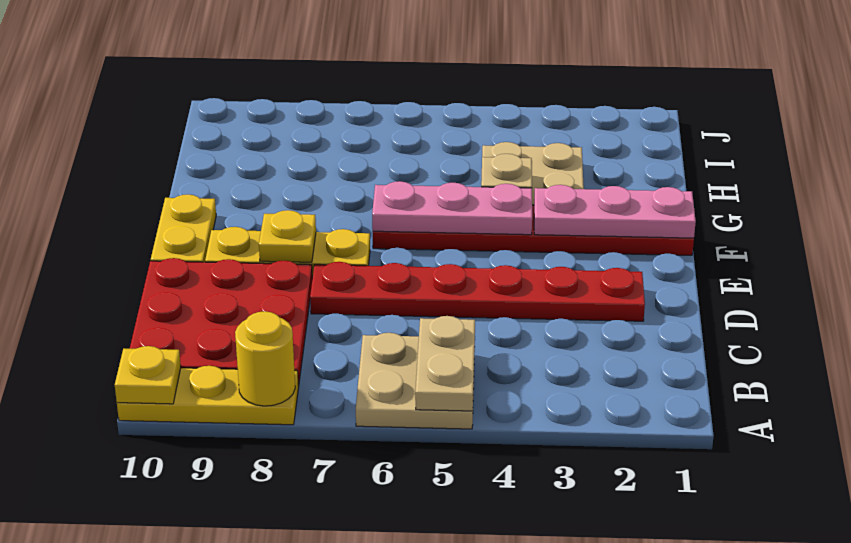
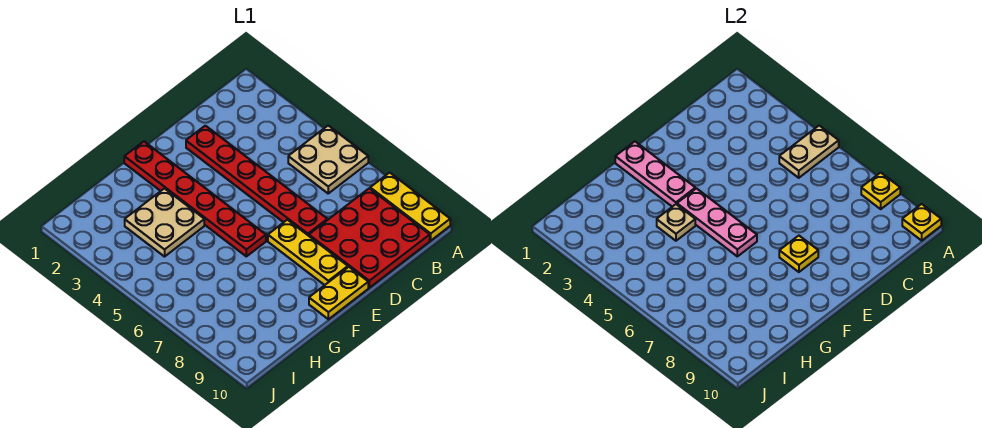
yellow 1x1 round brick [235,311,295,406] -> yellow 1x1 plate [861,173,900,209]

